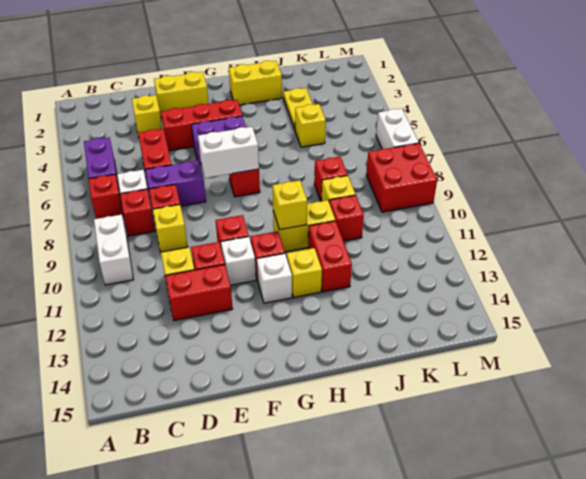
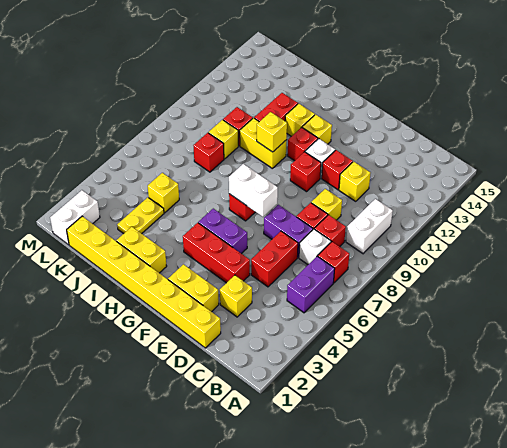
none -> yellow 1x8 brick [67,216,221,348]
red 1x2 brick [165,265,233,321] -> none
white 1x1 brick [257,253,292,303] -> yellow 1x1 brick [302,114,332,144]
red 2x2 brick [366,143,437,212] -> none
white 1x2 brick [376,109,419,149] -> white 1x2 brick moved to [50,190,100,245]

